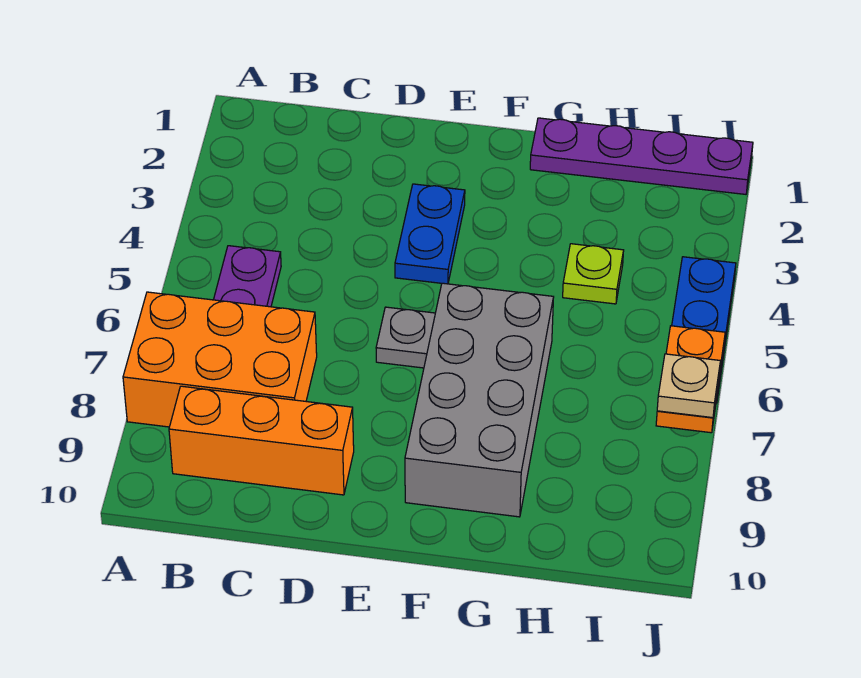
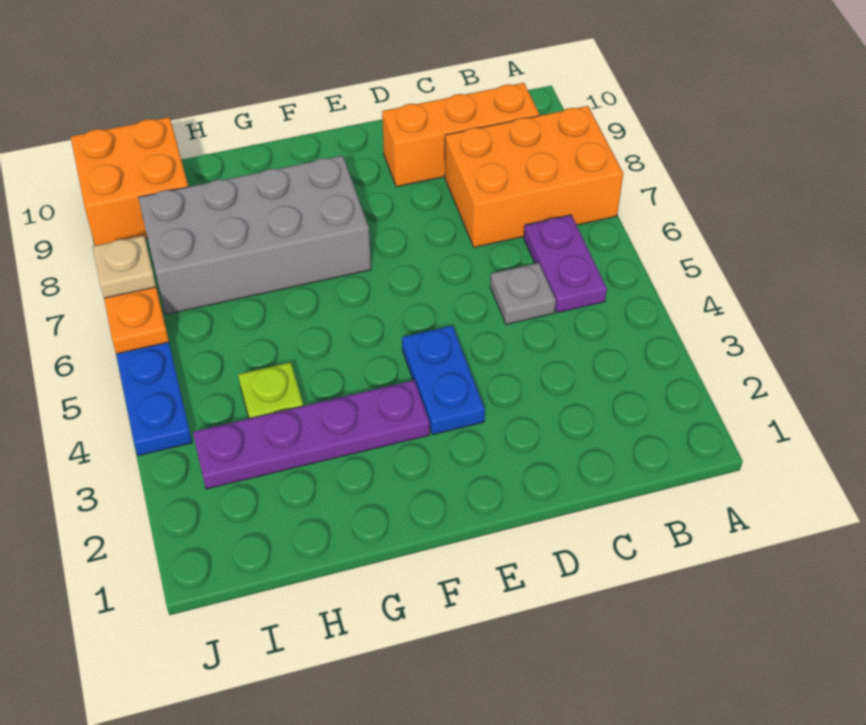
grey 1x1 plate [376,307,435,368] -> grey 1x1 plate moved to [490,263,556,324]
grey 2x4 brick [405,283,554,517] -> grey 2x4 brick turned to [138,156,371,315]
purple 1x4 plate [530,118,753,194] -> purple 1x4 plate moved to [193,380,430,489]
none -> orange 2x2 brick [71,117,188,246]

